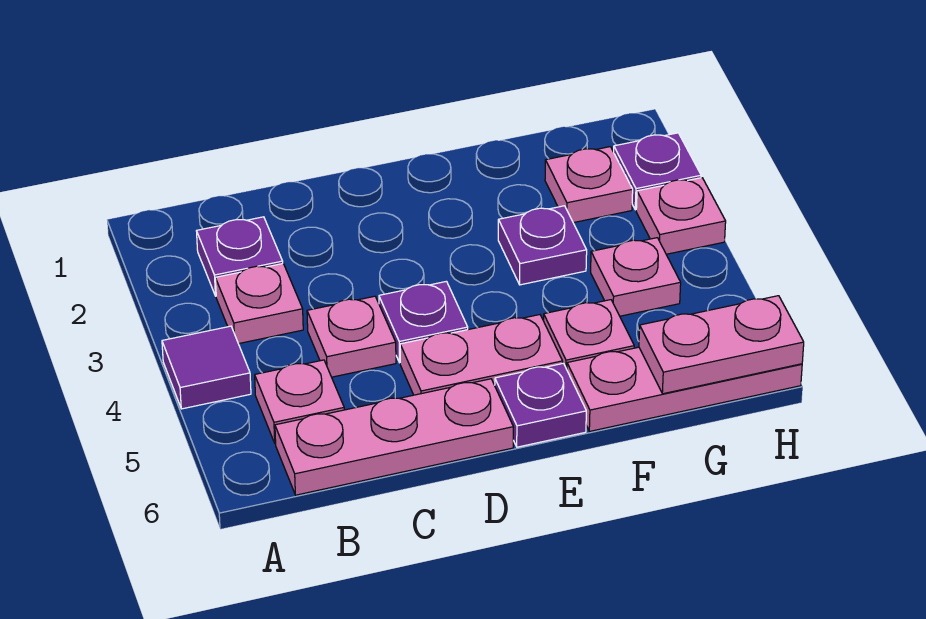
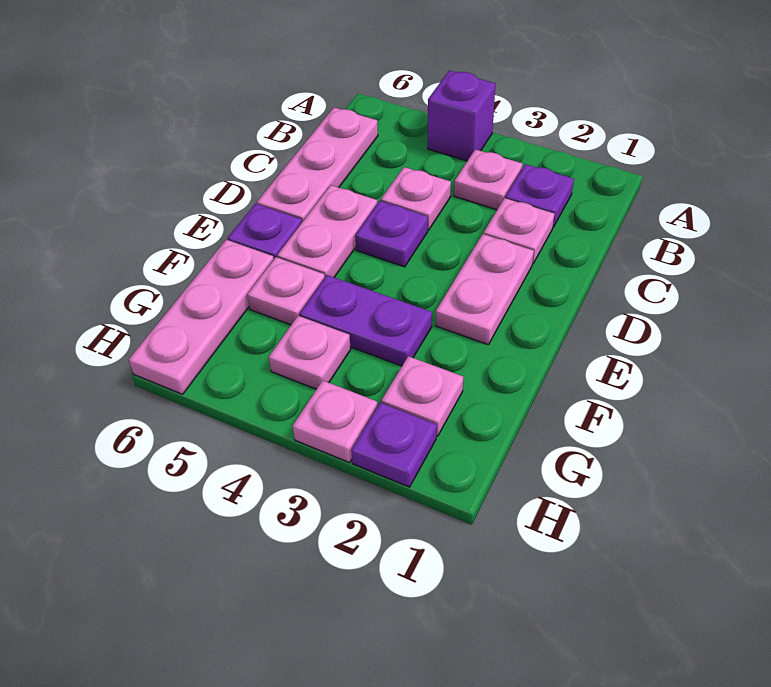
purple 1x1 tile [162,326,251,409] -> purple 1x1 brick [428,71,496,161]
pink 1x1 plate [255,360,344,444] -> pink 1x1 plate moved to [484,198,554,264]
purple 1x1 plate [498,206,587,285] -> purple 1x2 plate [299,275,432,366]
pink 1x2 plate [639,296,804,394] -> pink 1x2 plate moved to [436,234,534,345]

